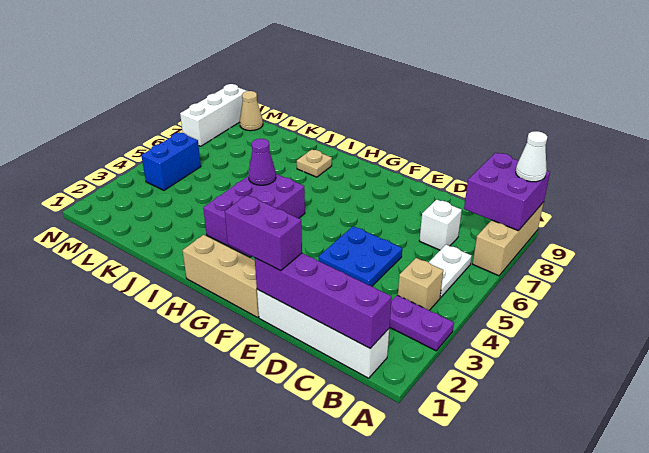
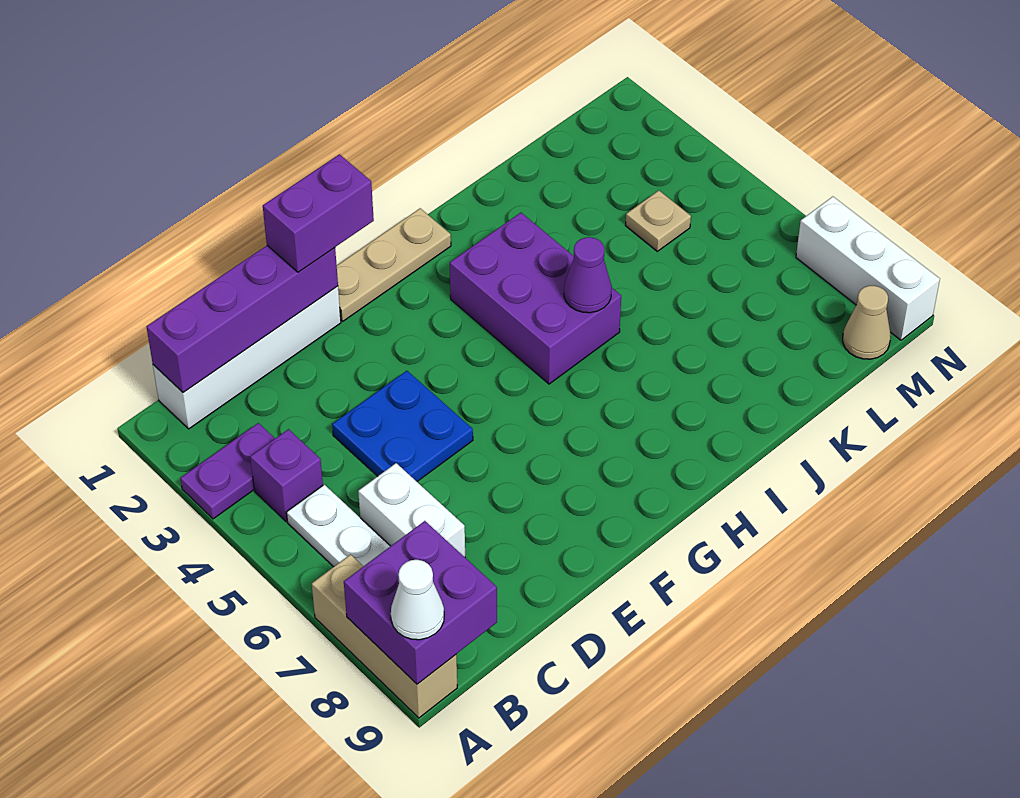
tan 1x1 brick [398,258,443,310] -> purple 1x1 brick [250,429,323,521]
white 1x1 brick [419,200,462,250] -> white 1x2 brick [358,463,465,557]
tan 1x3 brick [182,235,259,317] -> tan 1x3 plate [337,208,451,321]
tan 1x1 plate [297,150,332,177] -> tan 1x1 plate moved to [626,190,691,251]
blue 1x2 brick [141,132,201,190] -> none

